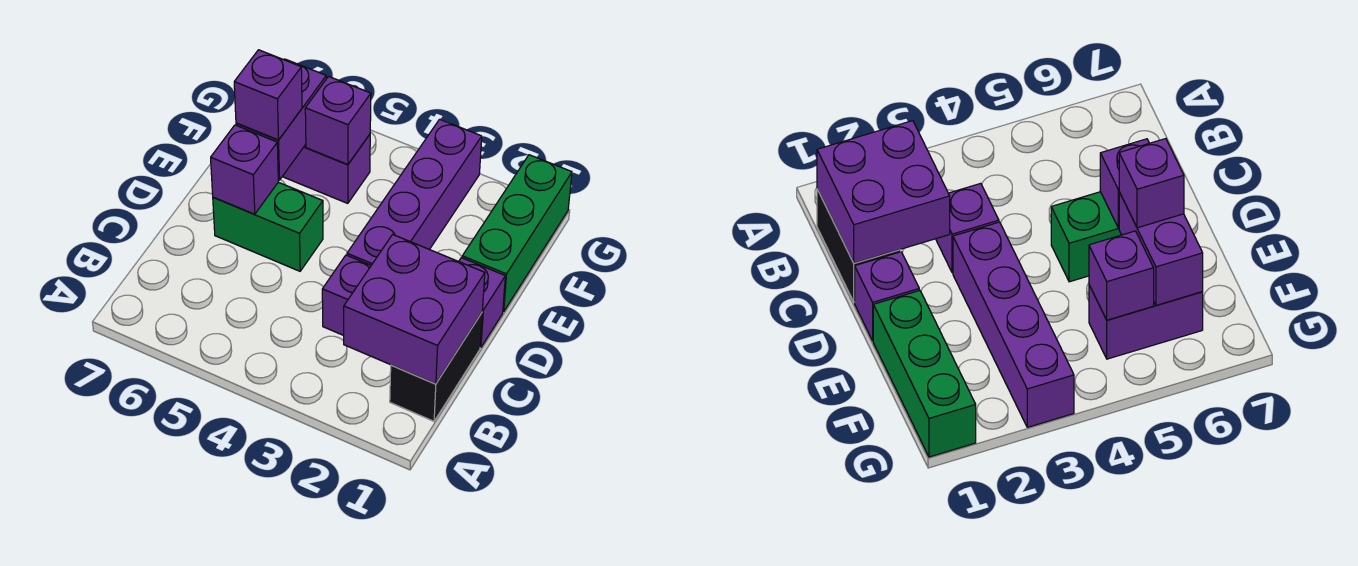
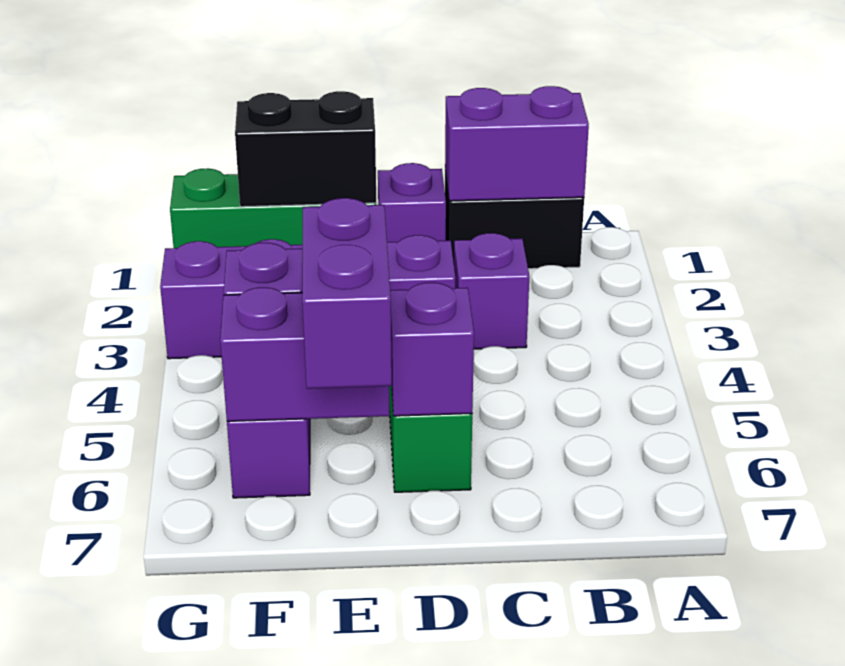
purple 2x2 brick [344,235,485,384] -> purple 1x2 brick [445,86,589,201]
none -> black 1x2 brick [235,91,376,207]
purple 1x1 brick [234,50,302,140] -> purple 1x2 brick [302,198,392,389]

